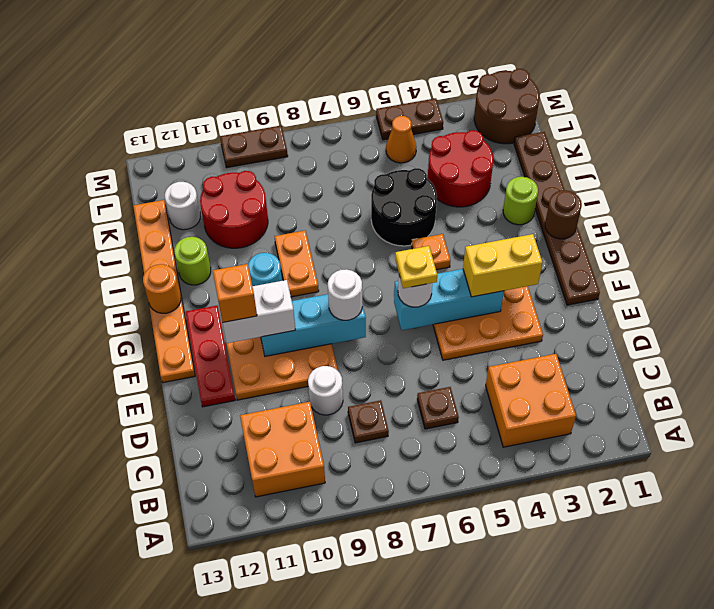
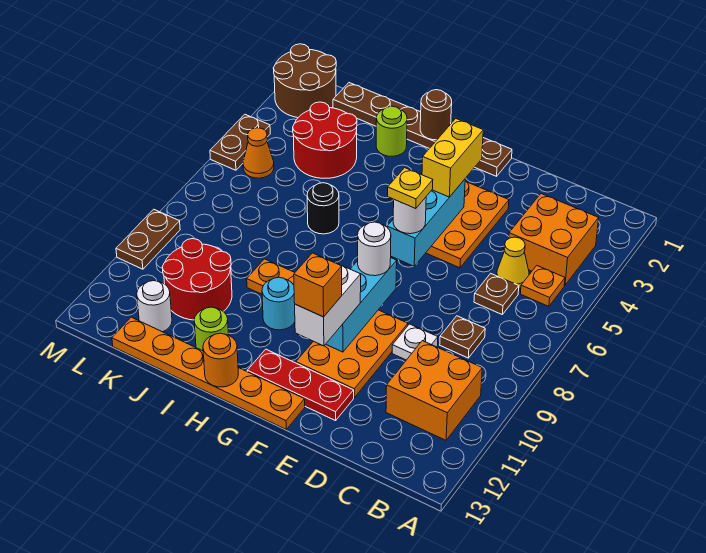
none -> yellow 1x1 cone [497,237,529,288]
white 1x1 round brick [308,366,343,415] -> white 1x1 plate [392,324,438,360]
orange 1x1 plate [412,234,451,270] -> orange 1x1 plate moved to [520,266,565,306]
black 2x2 round brick [371,168,437,246] -> black 1x1 round brick [307,183,339,234]

